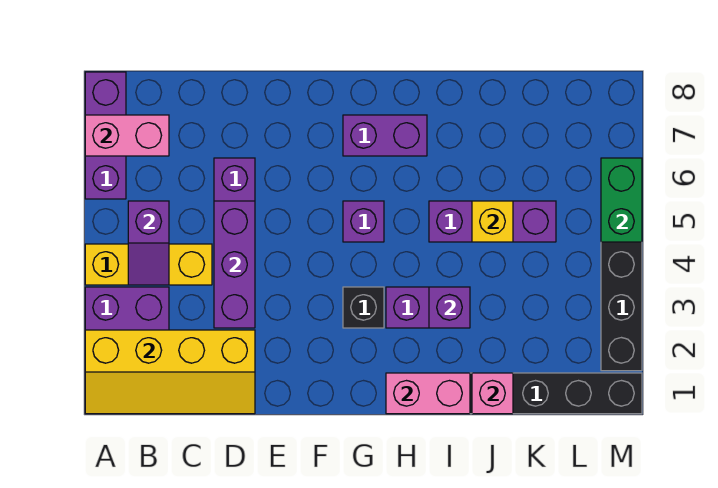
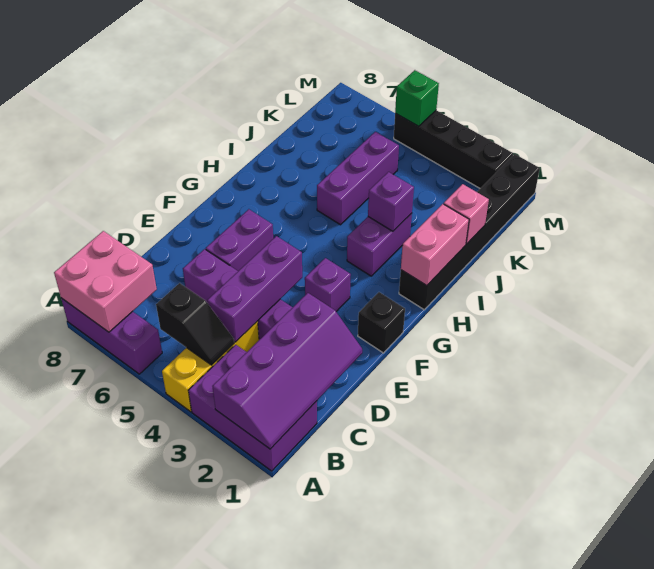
yellow 2x4 slope [85,330,255,414] -> purple 2x4 slope [212,293,362,449]
pink 1x2 brick [85,115,169,156] -> pink 2x2 brick [54,231,157,332]
purple 1x2 slope [128,201,169,285] -> black 1x2 slope [156,283,234,365]
purple 1x3 brick [214,201,255,328] -> purple 1x3 brick turned to [207,236,302,342]
black 1x1 brick [343,287,384,328] -> black 1x1 brick moved to [358,292,405,353]
purple 1x1 brick [343,201,384,242] -> purple 1x1 brick moved to [305,258,351,312]
purple 1x2 brick [343,115,427,156] -> purple 1x2 brick moved to [206,209,273,271]
yellow 1x1 brick [472,201,513,242] -> none
green 1x2 brick [601,158,642,242] -> green 1x1 brick [395,70,439,126]

